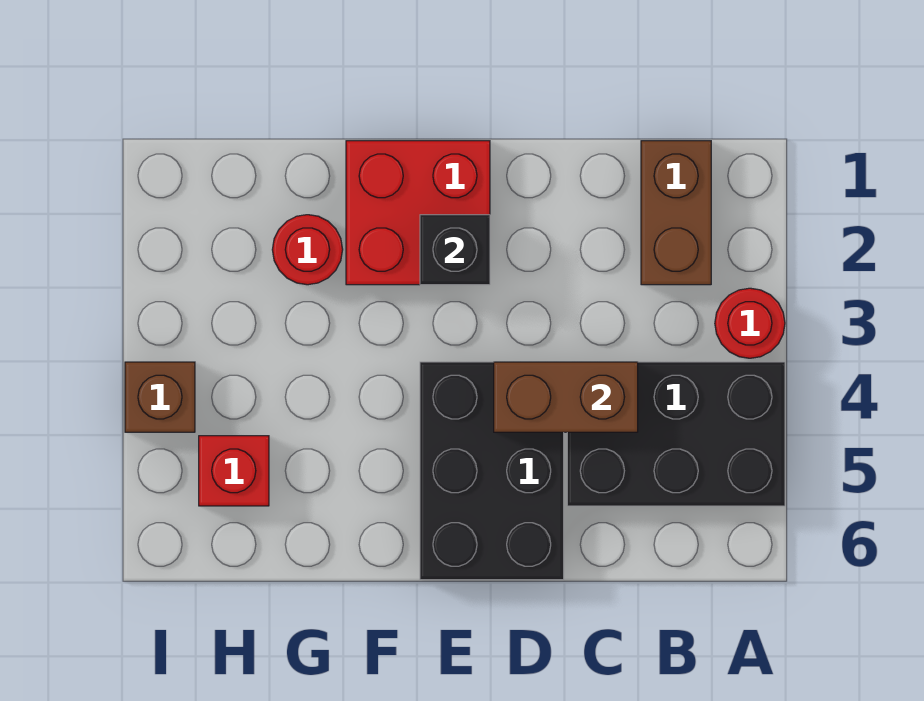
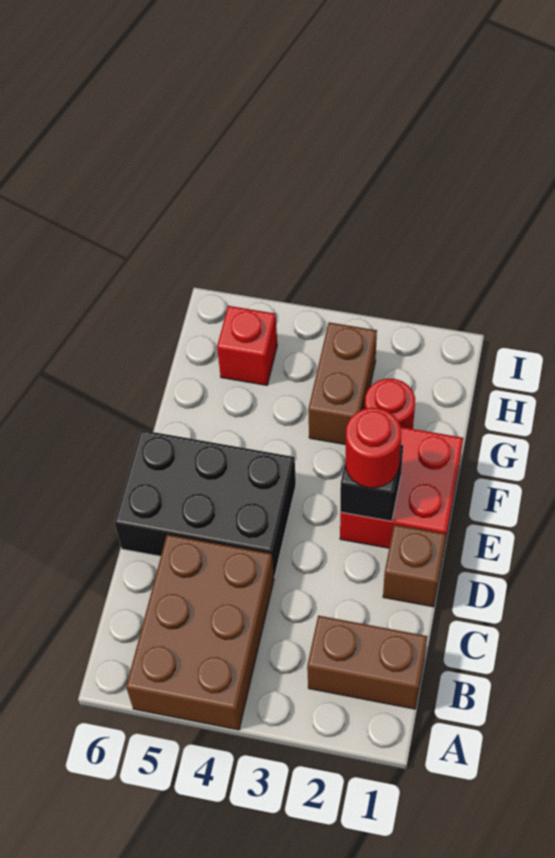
red 1x1 round brick [715,288,785,358] -> red 1x1 round brick moved to [345,408,401,488]
black 2x3 brick [567,362,785,506] -> brown 2x3 brick [126,535,274,730]
brown 1x2 brick [494,362,638,432] -> brown 1x2 brick moved to [308,322,377,445]
brown 1x1 brick [125,362,195,432] -> brown 1x1 brick moved to [383,525,446,607]

